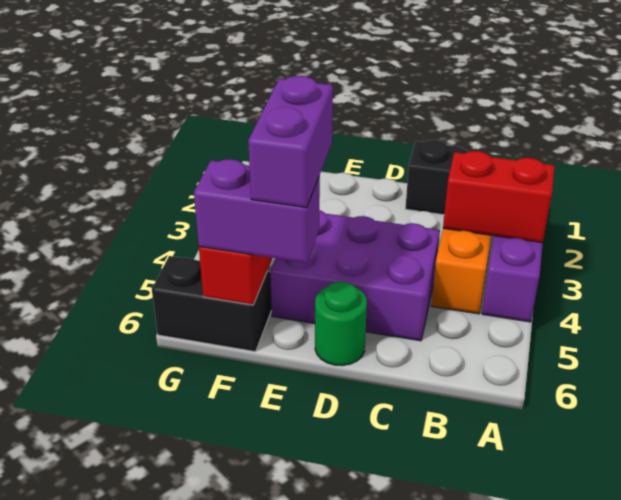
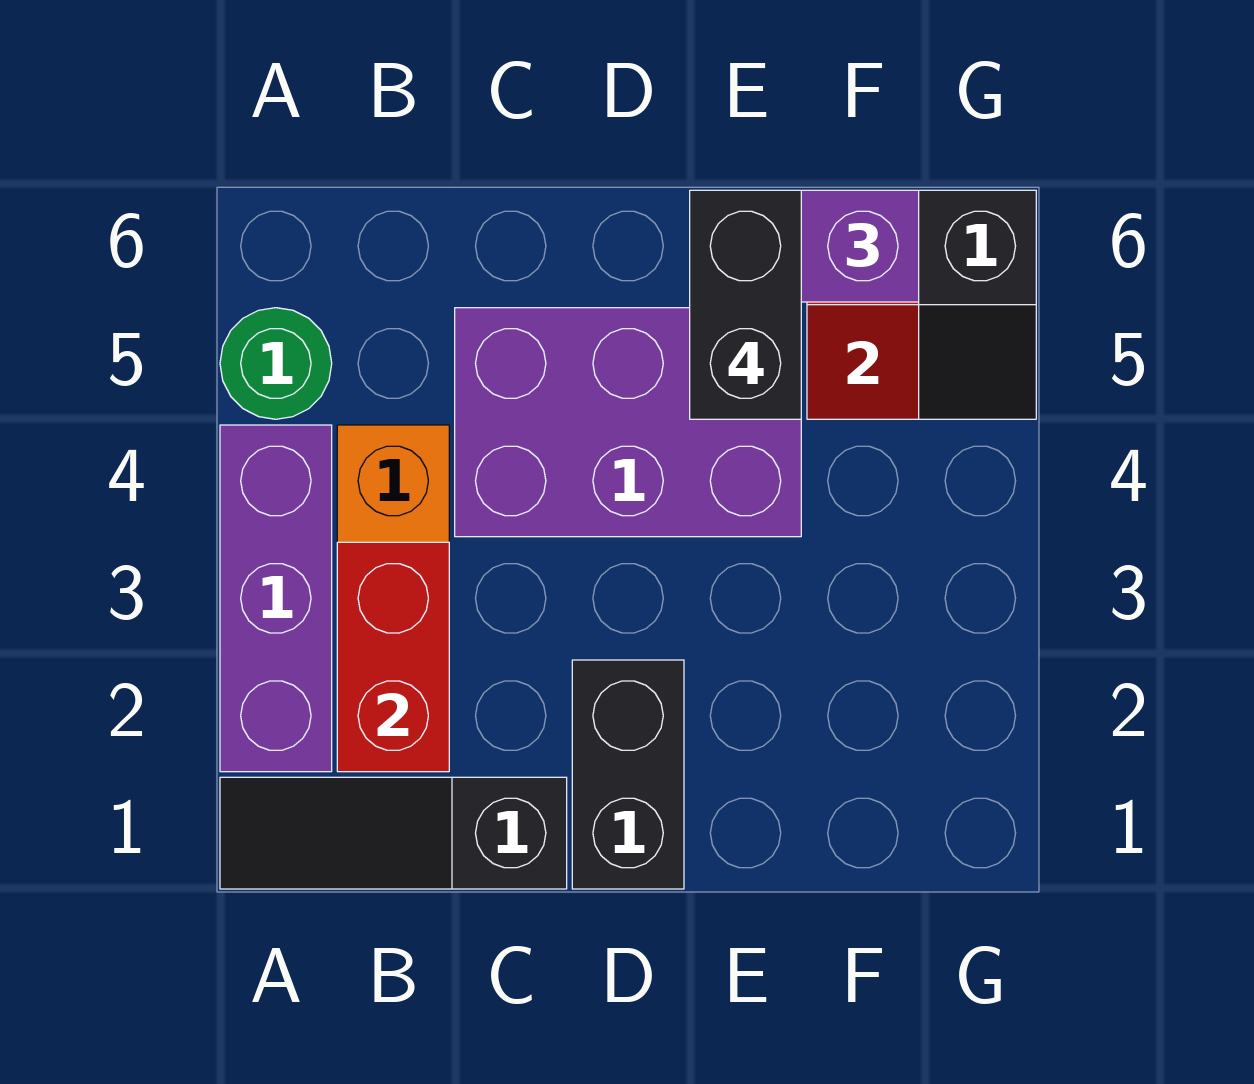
red 1x2 brick [443,151,555,243] -> red 1x2 brick turned to [337,542,449,772]
none -> black 1x2 brick [572,660,684,889]
green 1x1 round brick [315,282,367,366] -> green 1x1 round brick moved to [220,308,332,419]
purple 1x2 brick [248,76,333,208] -> black 1x2 brick [690,190,801,419]

